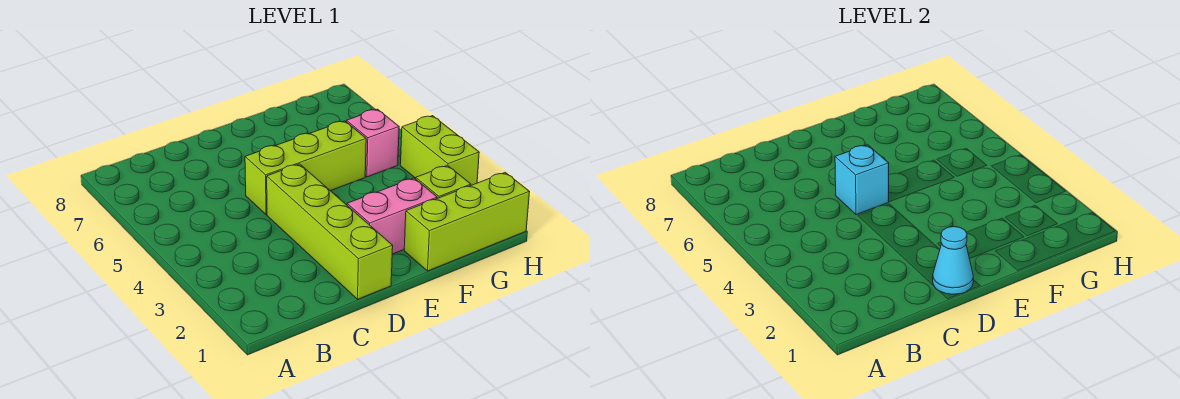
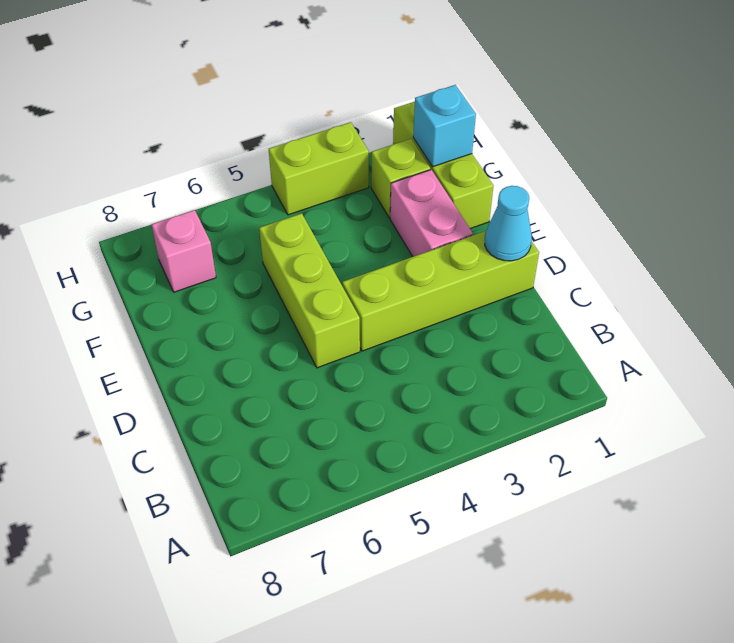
cyan 1x1 brick [835,145,889,215] -> cyan 1x1 brick moved to [413,85,476,167]
pink 1x1 brick [346,109,399,177] -> pink 1x1 brick moved to [151,210,216,292]

